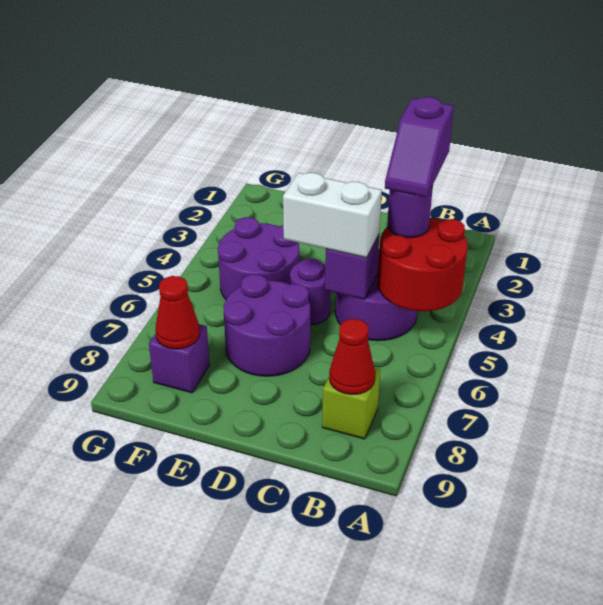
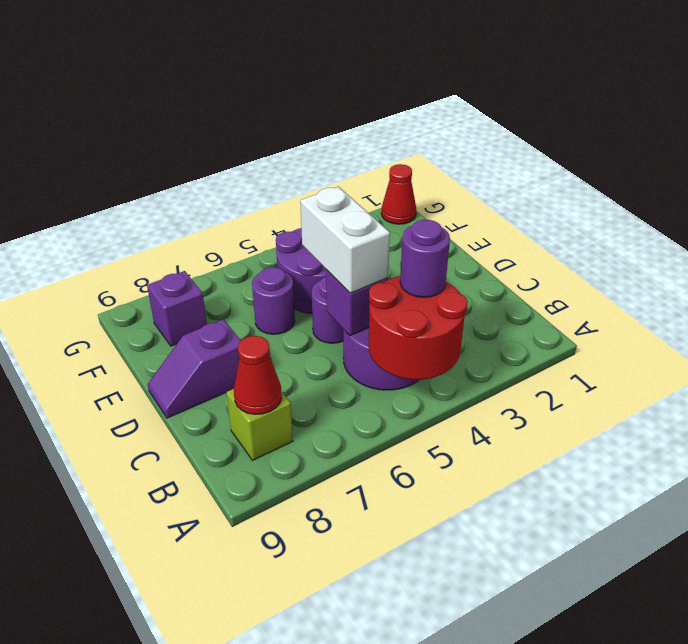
purple 1x2 slope [385,97,454,197] -> purple 1x2 slope moved to [148,319,241,418]
purple 2x2 round brick [224,274,310,376] -> purple 1x1 round brick [252,267,295,334]
red 1x1 cone [156,276,200,349] -> red 1x1 cone moved to [381,164,416,224]

